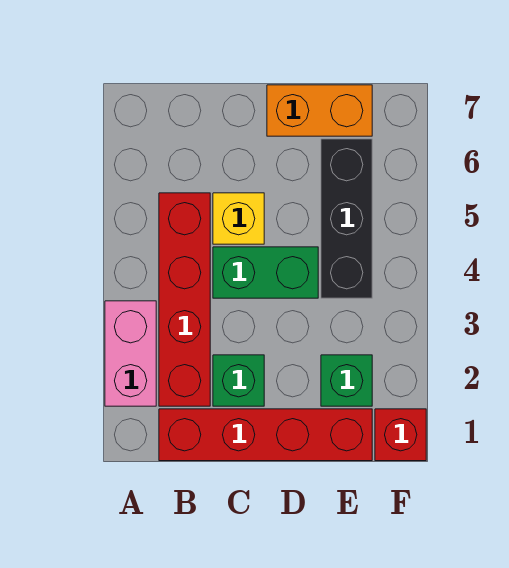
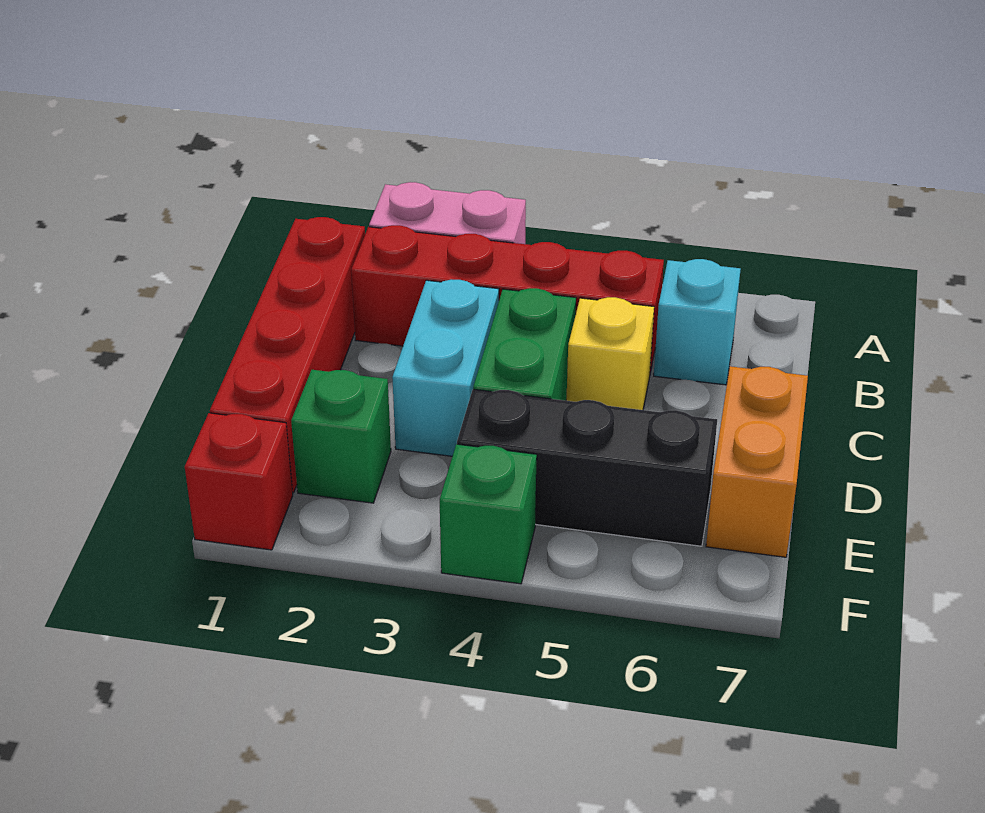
none -> cyan 1x1 brick [654,259,741,385]
green 1x1 brick [213,355,264,406] -> green 1x1 brick moved to [440,444,537,584]
none -> cyan 1x2 brick [392,279,499,456]

